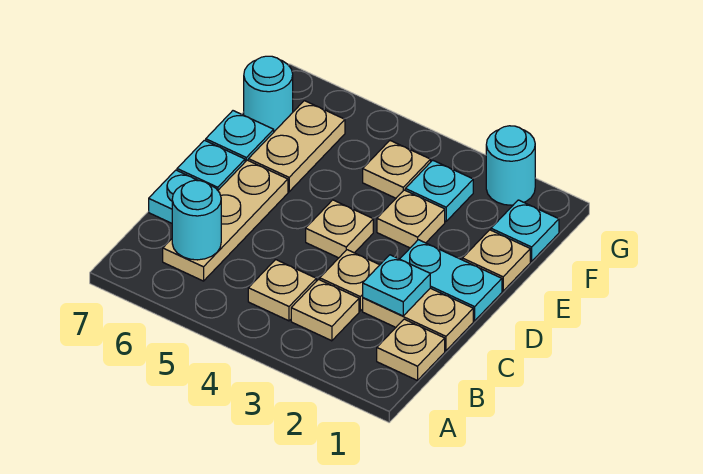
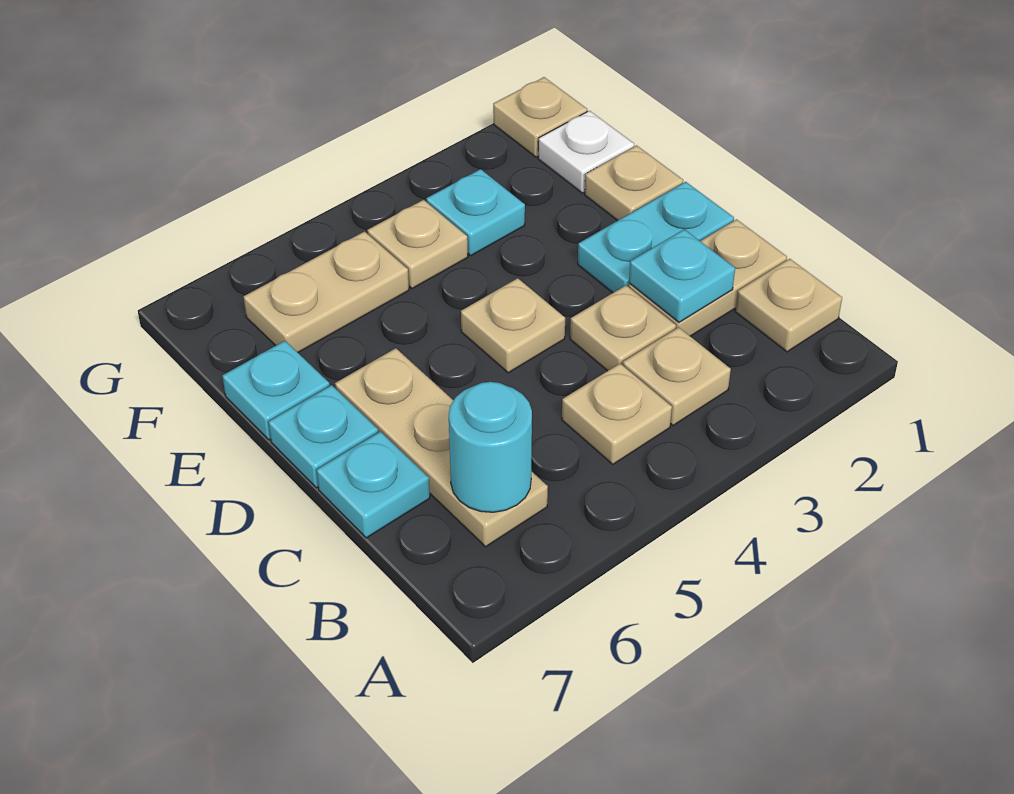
tan 1x1 plate [377,190,445,248] -> tan 1x1 plate moved to [493,77,587,157]
tan 1x2 plate [248,101,345,192] -> tan 1x2 plate turned to [244,231,409,352]
cyan 1x1 plate [491,200,559,261] -> white 1x1 plate [538,111,634,193]
cyan 1x1 round brick [244,56,293,132] -> none
cyan 1x1 round brick [486,126,535,205] -> none

